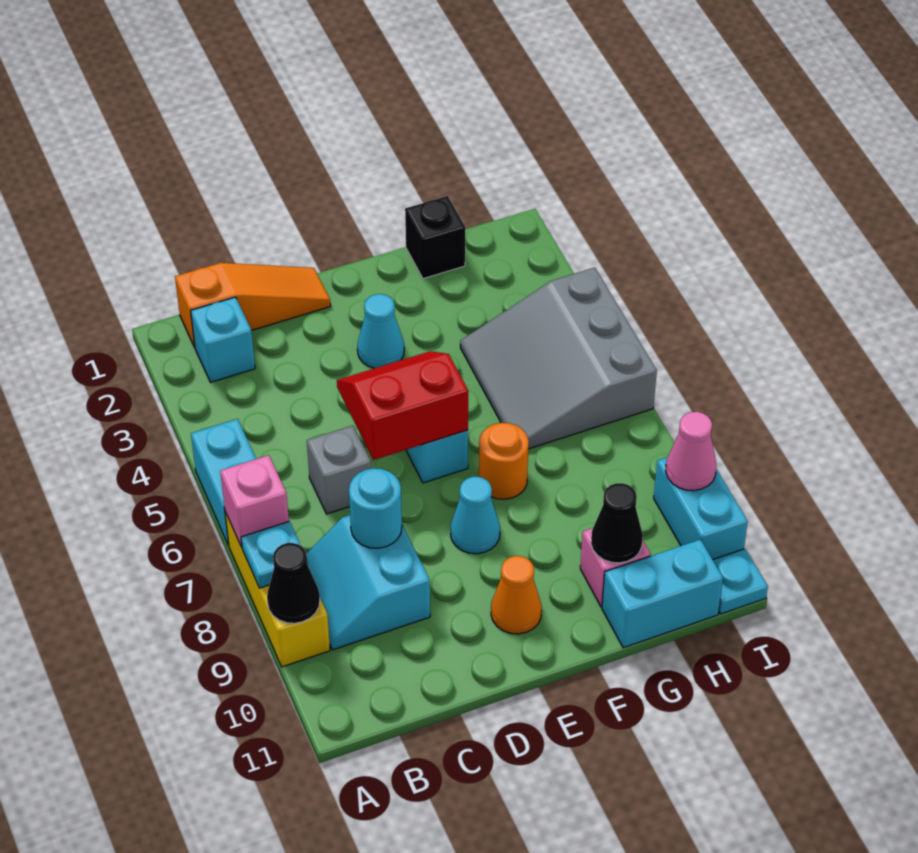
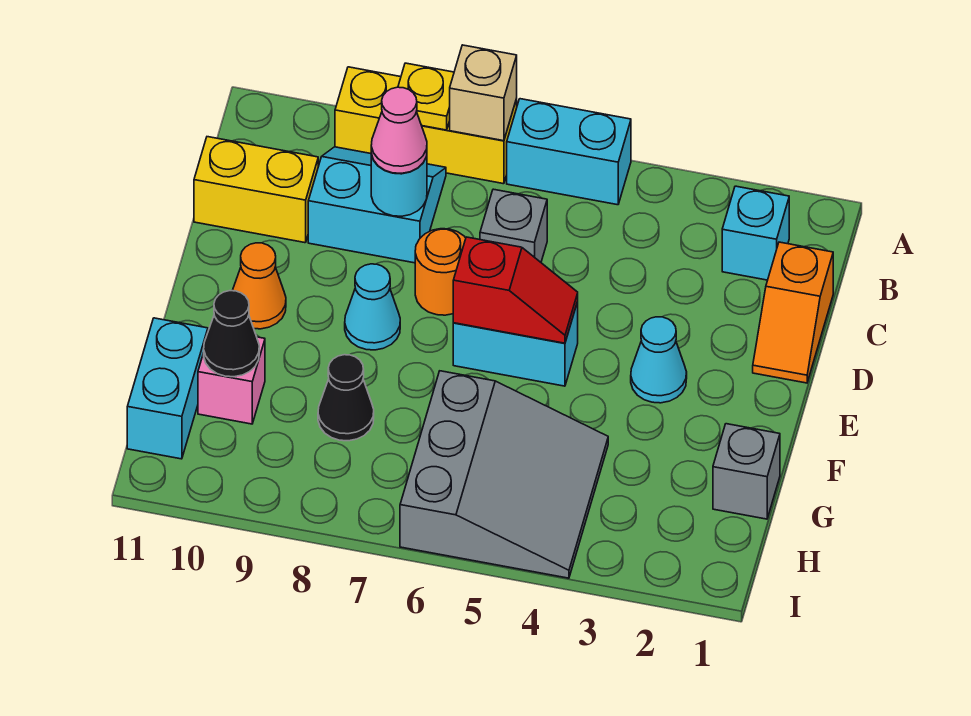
pink 1x1 brick [220,455,289,548] -> tan 1x1 brick [450,45,517,141]
cyan 1x1 plate [241,521,308,588] -> yellow 1x1 plate [398,63,454,130]
black 1x1 cone [267,543,320,623] -> black 1x1 cone moved to [318,355,374,441]
orange 1x3 slope [175,263,331,347] -> orange 1x2 slope [753,242,833,383]
none -> yellow 1x2 brick [194,137,318,243]
red 2x2 slope [337,351,468,460] -> red 1x2 slope [453,237,578,343]
orange 1x1 round brick [479,423,529,499] -> orange 1x1 round brick moved to [415,229,466,315]
black 1x1 brick [405,196,465,279] -> grey 1x1 brick [713,424,780,519]
grey 3x3 slope [460,268,657,449] -> grey 3x3 slope turned to [400,371,608,578]
cyan 1x2 brick [654,457,748,560] -> none
pink 1x1 cone [666,412,716,491] -> pink 1x1 cone moved to [371,87,427,173]
cyan 1x1 plate [713,549,768,614] -> none

